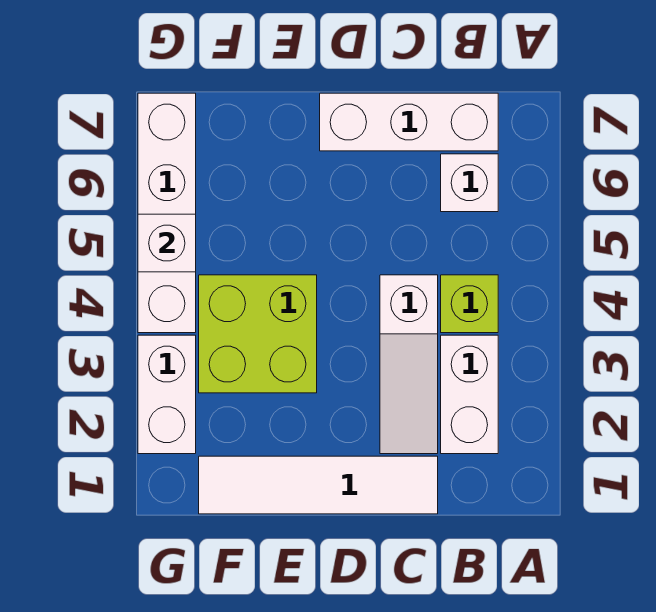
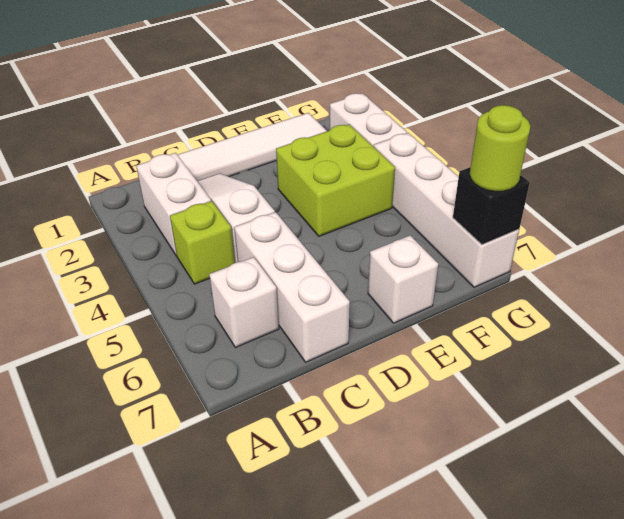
white 1x3 brick [320,93,498,151] -> white 1x3 brick turned to [234,212,350,362]
white 1x1 brick [138,214,196,272] -> white 1x1 brick moved to [368,235,438,323]
none -> black 1x1 brick [453,167,530,245]
none -> lime 1x1 round brick [470,105,530,191]

